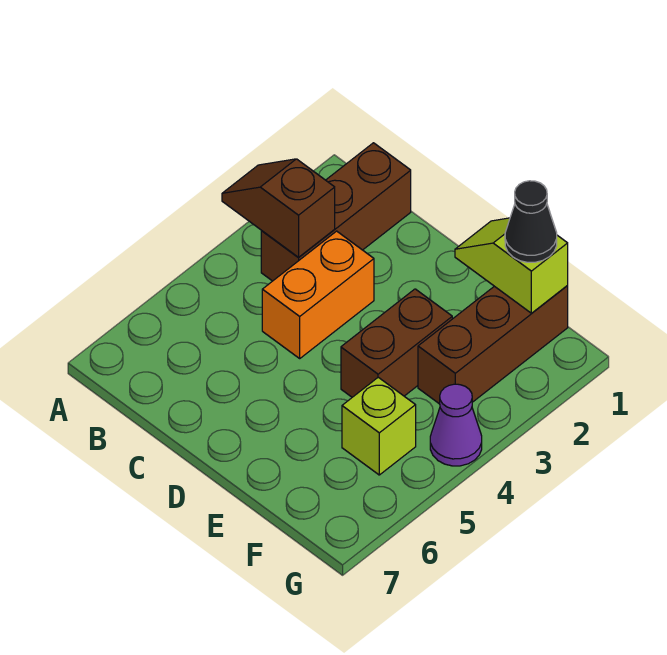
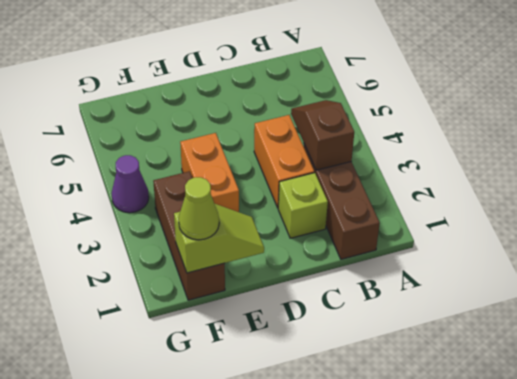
brown 1x2 slope [222,159,335,258] -> brown 1x2 slope turned to [291,100,354,170]
brown 1x2 brick [341,289,452,397] -> orange 1x2 brick [180,133,239,212]
black 1x1 cone [505,181,557,262] -> lime 1x1 cone [179,177,219,240]
lime 1x1 brick [342,377,416,475] -> lime 1x1 brick moved to [278,173,328,238]

